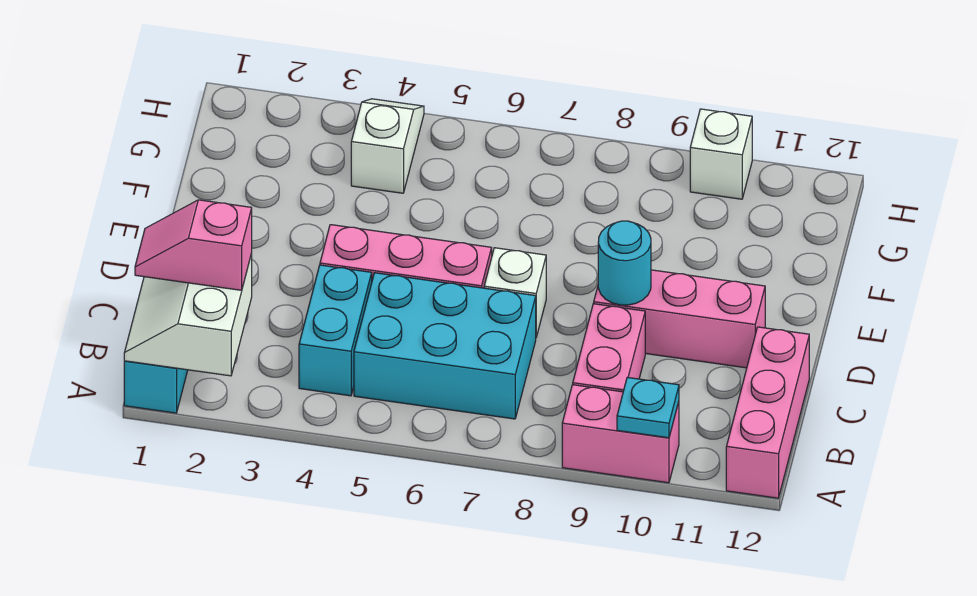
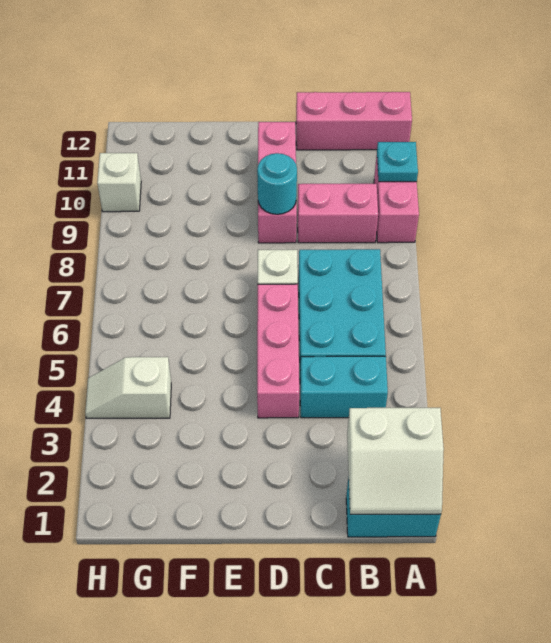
pink 1x2 slope [135,200,252,290] -> none

